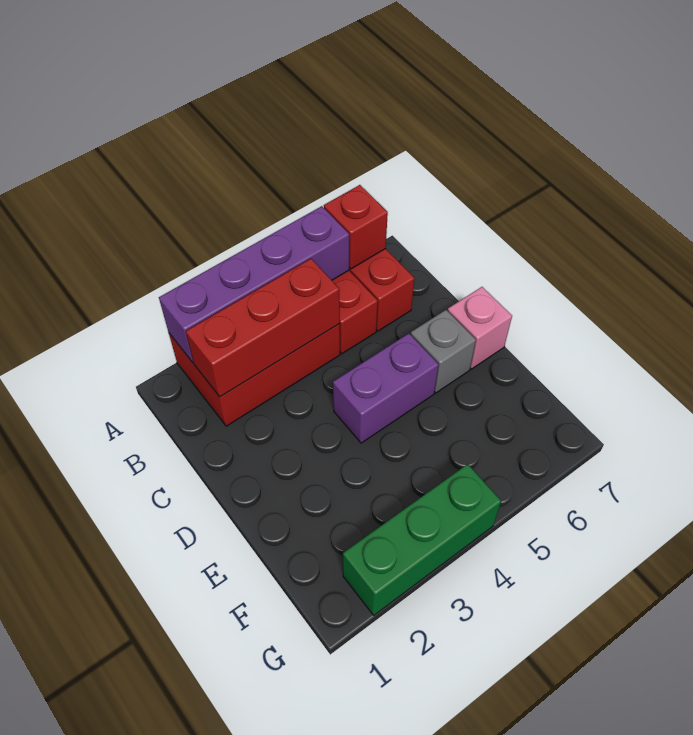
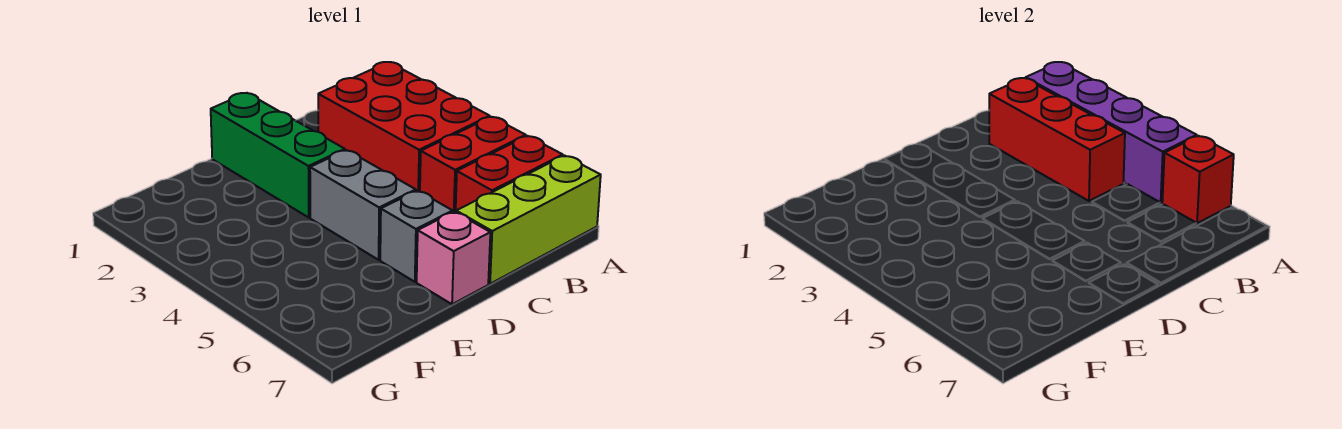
none -> lime 1x3 brick [456,156,601,284]
purple 1x2 brick [333,333,439,443] -> grey 1x2 brick [310,150,416,260]
green 1x3 brick [343,464,501,615] -> green 1x3 brick moved to [211,93,345,218]

